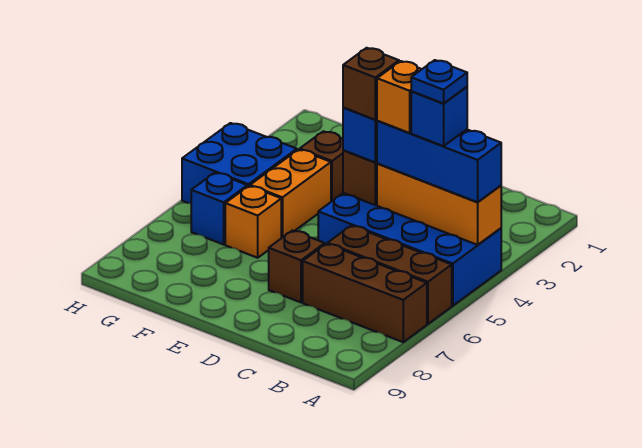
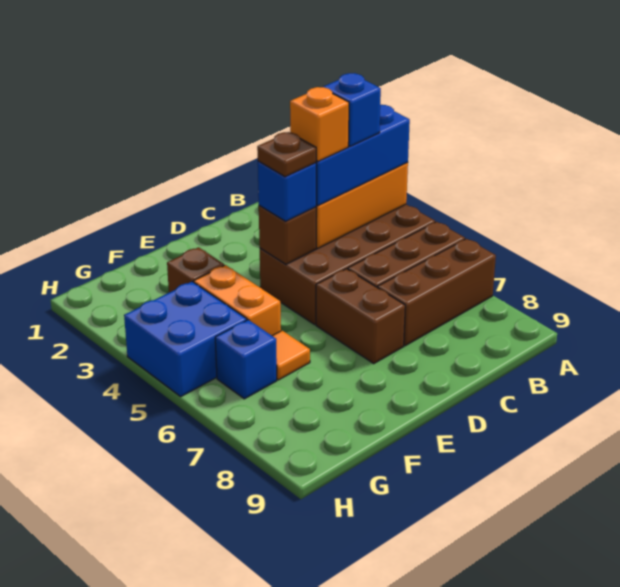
blue 2x4 brick [318,193,501,306] -> brown 2x4 brick [260,204,435,324]
blue 1x1 plate [411,60,467,103] -> none
brown 1x1 brick [343,48,399,120] -> brown 1x1 plate [257,132,316,177]
brown 1x1 brick [269,231,325,302] -> brown 1x2 brick [316,269,405,363]
orange 1x1 brick [225,186,281,258] -> orange 1x1 tile [273,331,310,380]

